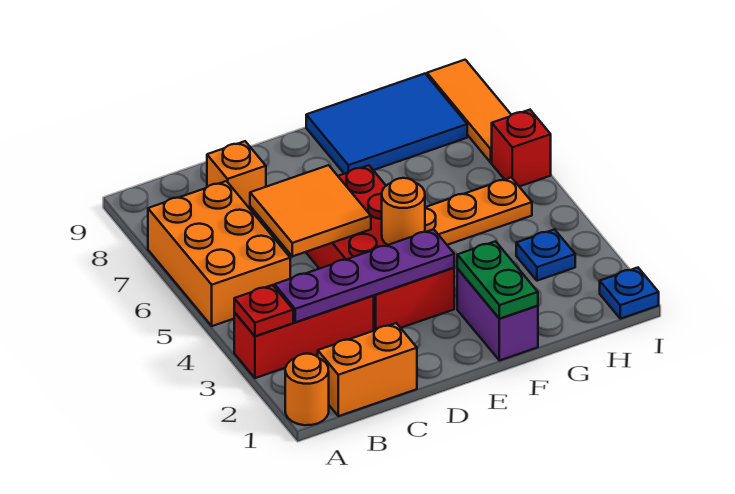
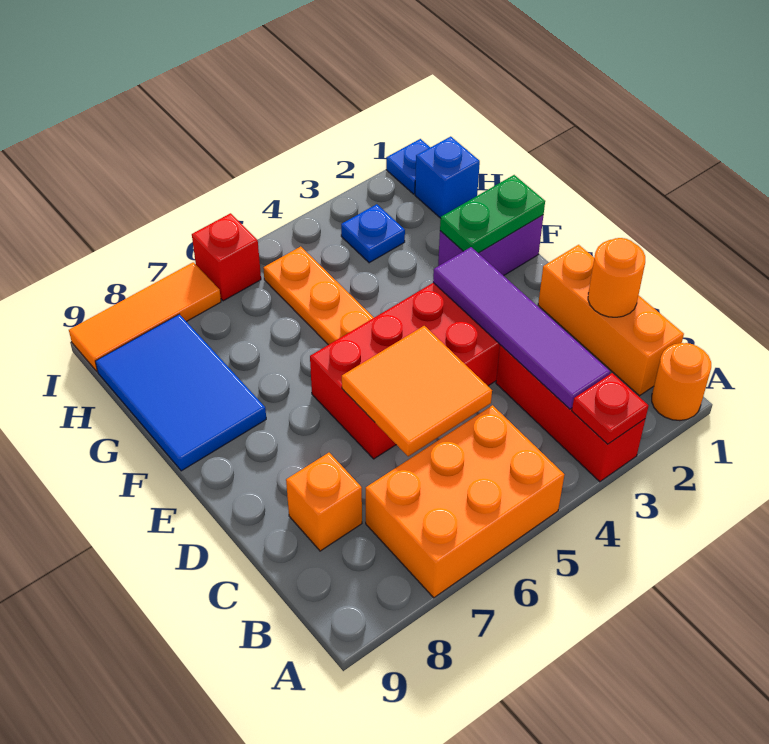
orange 1x2 brick [318,323,417,416] -> orange 1x3 brick [538,245,684,396]
purple 1x4 plate [275,229,454,322] -> purple 1x4 tile [433,247,610,409]
orange 1x1 round brick [382,178,425,245] -> orange 1x1 round brick moved to [588,238,645,317]
none -> blue 1x1 brick [415,136,480,218]

